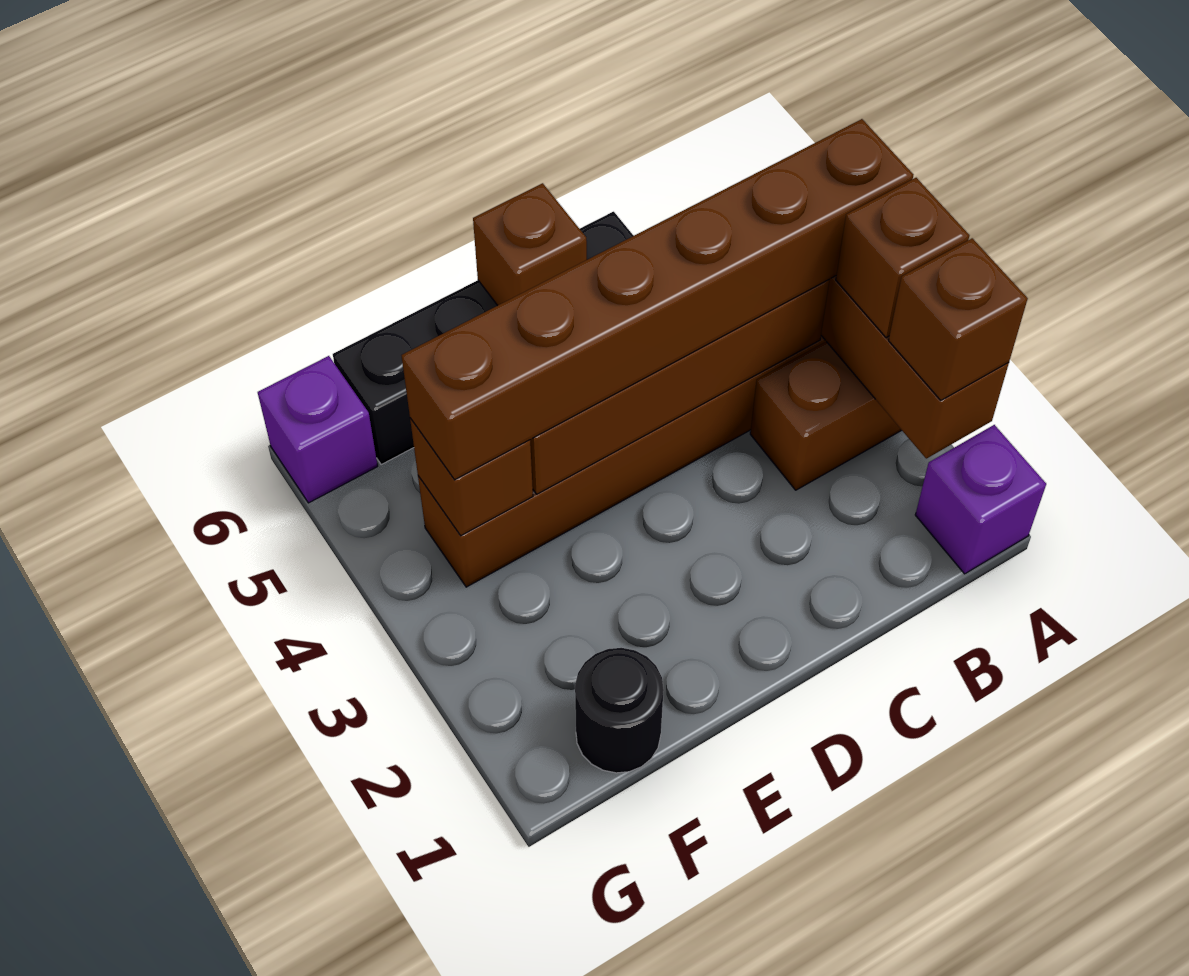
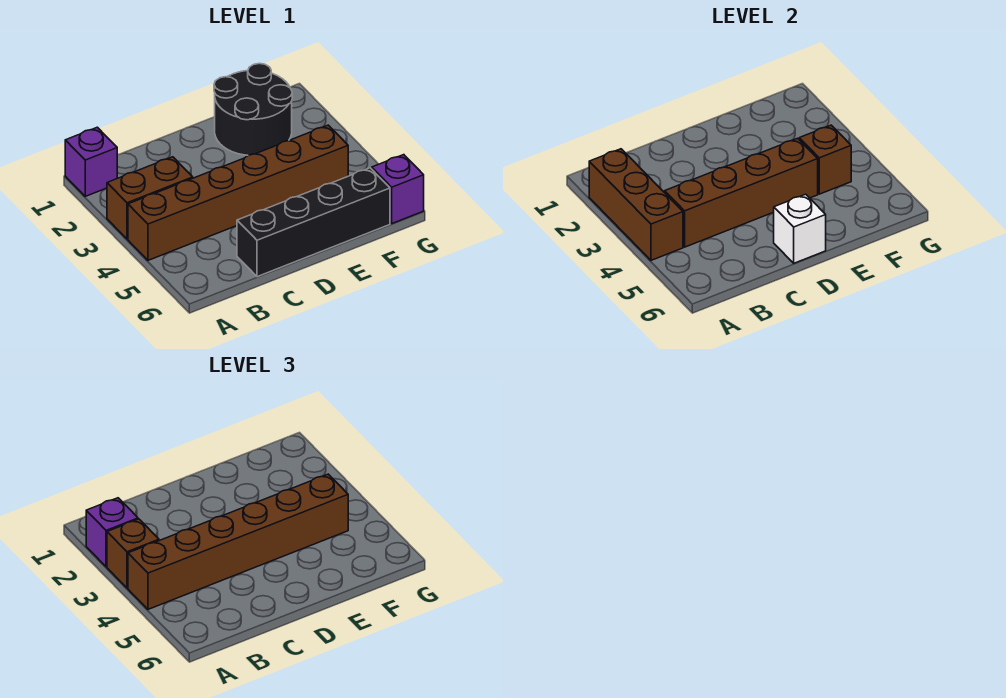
brown 1x1 brick [889,238,1028,400] -> purple 1x1 brick [86,498,138,567]
brown 1x1 brick [473,183,587,306] -> white 1x1 brick [774,194,826,263]
black 1x1 round brick [575,648,664,773] -> black 2x2 round brick [214,63,292,155]

